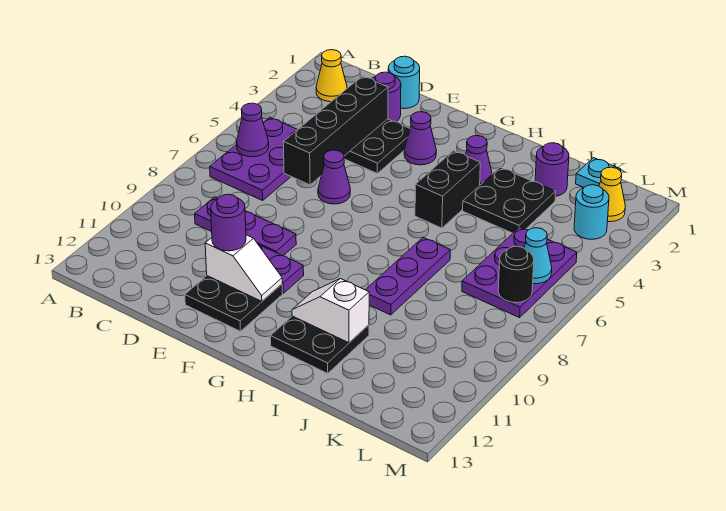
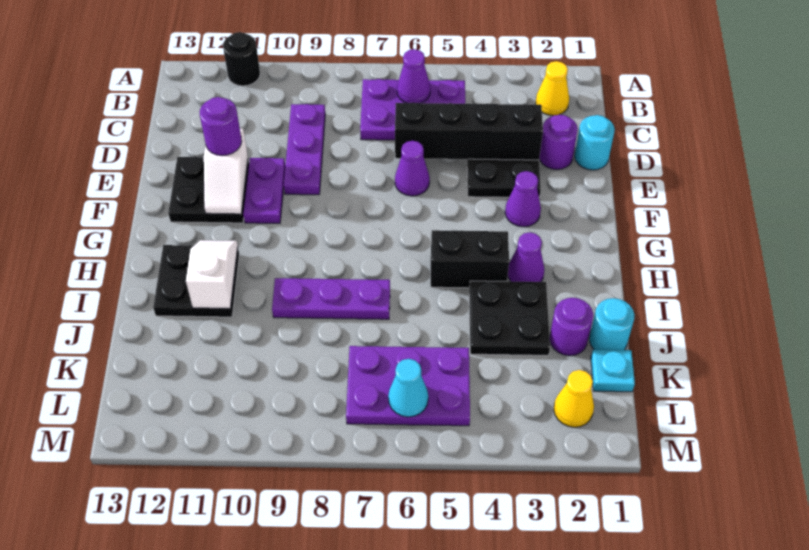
cyan 1x1 round brick [574,185,609,239] -> cyan 1x1 round brick moved to [589,298,634,350]
black 1x1 round brick [498,246,534,303] -> black 1x1 round brick moved to [223,32,260,86]

